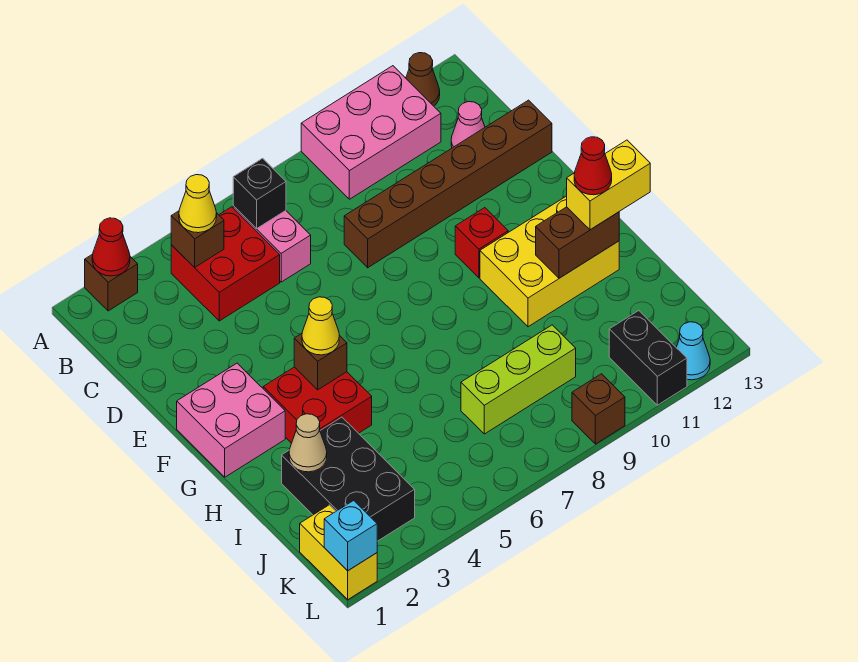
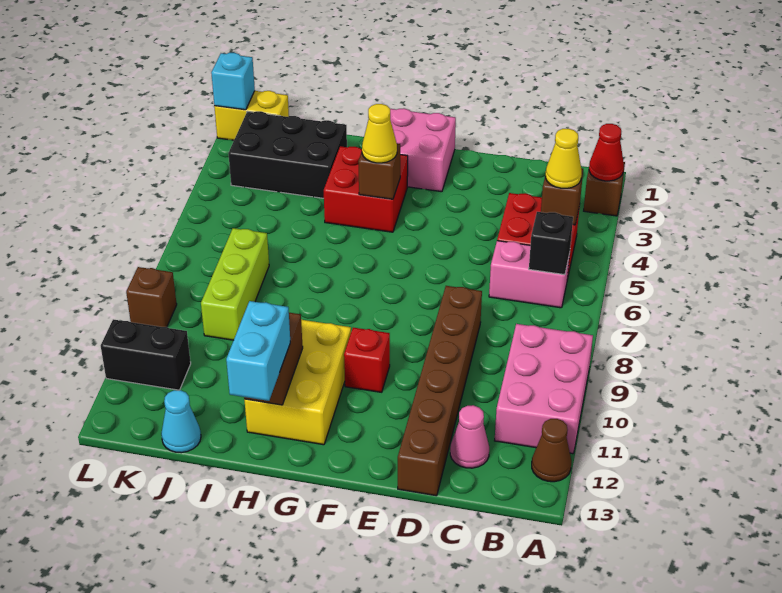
yellow 1x2 brick [567,140,650,230] -> cyan 1x2 brick [226,301,290,401]
red 1x1 cone [574,137,612,195] -> none
tan 1x1 cone [289,414,327,472] -> none
cyan 1x1 cone [676,322,710,380] -> cyan 1x1 cone moved to [161,390,201,453]

